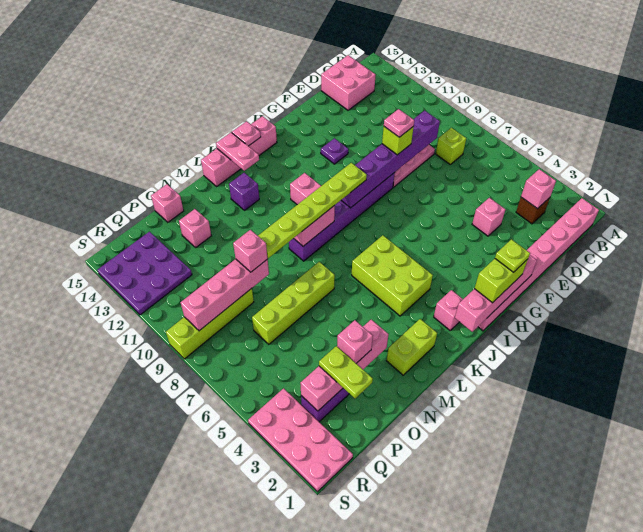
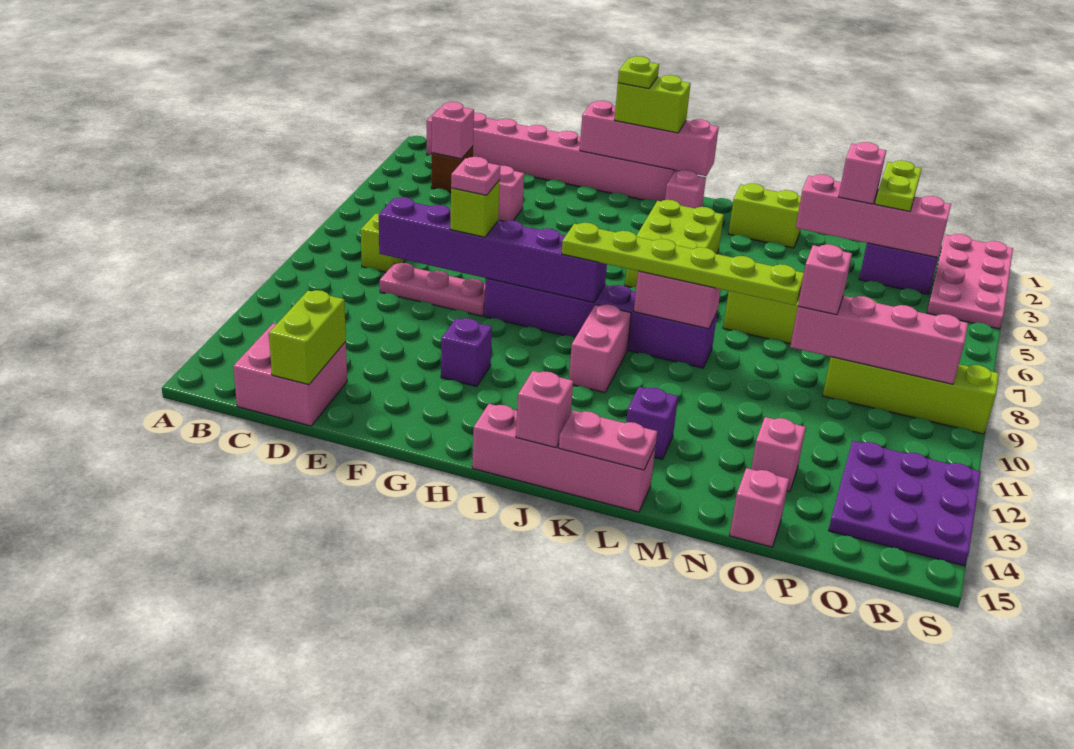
none -> lime 1x2 brick [269,290,346,385]
purple 1x1 plate [321,138,348,164] -> purple 1x1 brick [441,318,492,387]
pink 1x1 plate [232,121,261,146] -> pink 1x1 brick [516,371,573,448]
pink 1x2 plate [216,133,259,171] -> pink 1x2 plate turned to [559,410,657,470]

